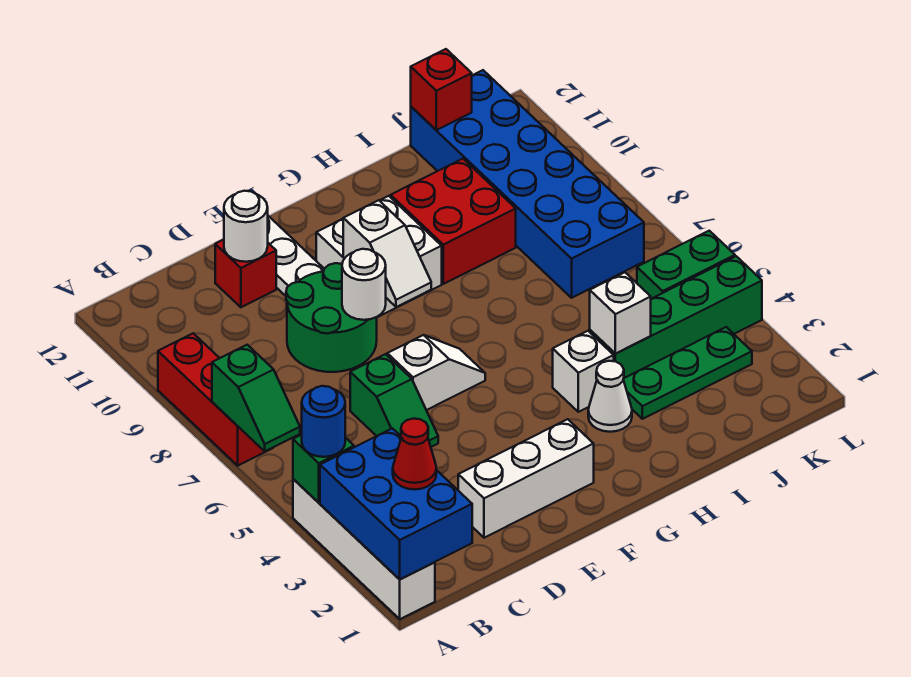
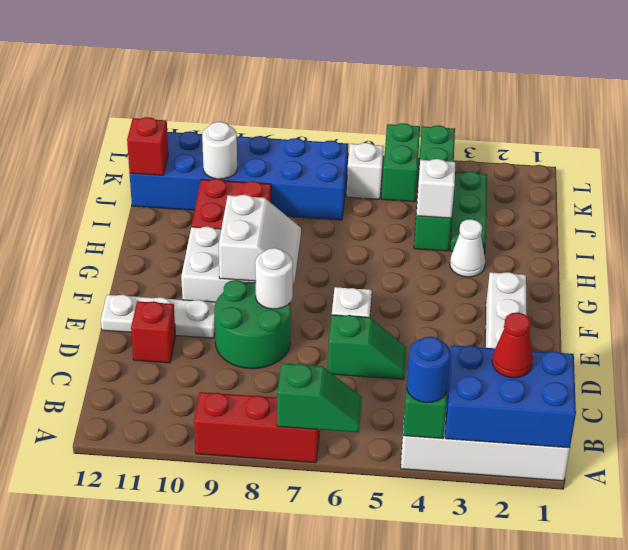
white 1x1 round brick [224,191,268,262] -> white 1x1 round brick moved to [202,122,237,179]
white 1x2 slope [343,200,431,307] -> white 2x2 slope [219,195,301,284]
white 1x1 brick [553,331,614,412] -> white 1x1 brick moved to [347,143,384,199]

